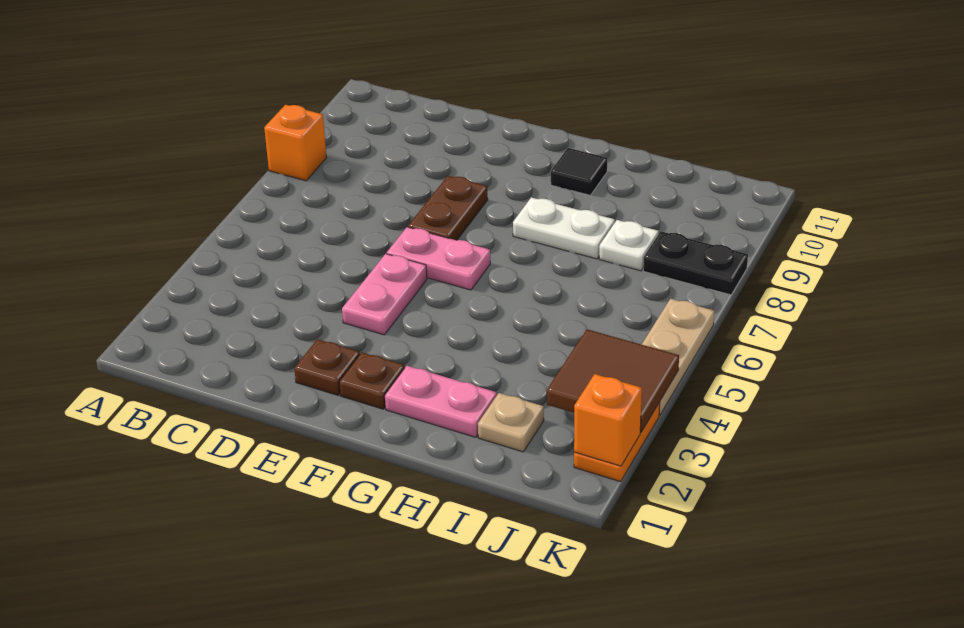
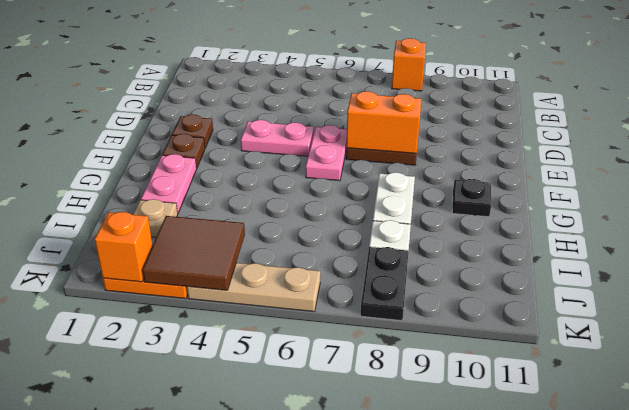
none -> orange 1x2 brick [346,91,422,153]
black 1x1 tile [551,148,607,195] -> black 1x1 plate [452,179,491,217]

